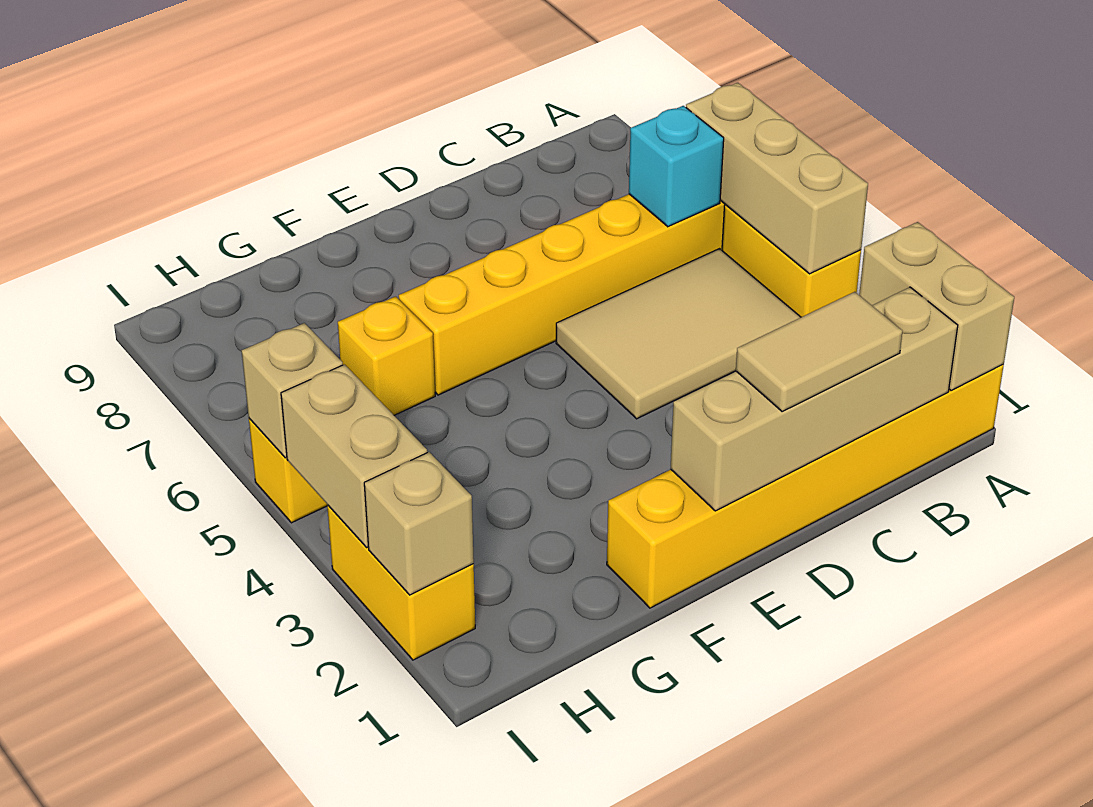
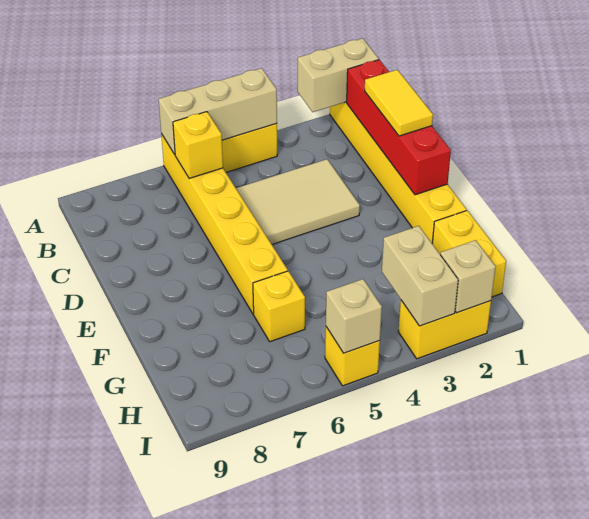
tan 1x4 brick [670,287,958,511] -> red 1x4 brick [347,60,451,195]
tan 2x3 tile [556,249,801,419] -> tan 2x3 tile turned to [236,159,360,244]
cyan 1x1 brick [629,106,724,227] -> yellow 1x1 brick [173,112,223,178]
tan 1x2 tile [736,292,902,412] -> yellow 1x2 tile [365,70,433,136]
none -> yellow 1x2 brick [432,210,506,297]
tan 1x2 brick [281,364,427,547] -> tan 1x2 brick turned to [382,226,458,326]

